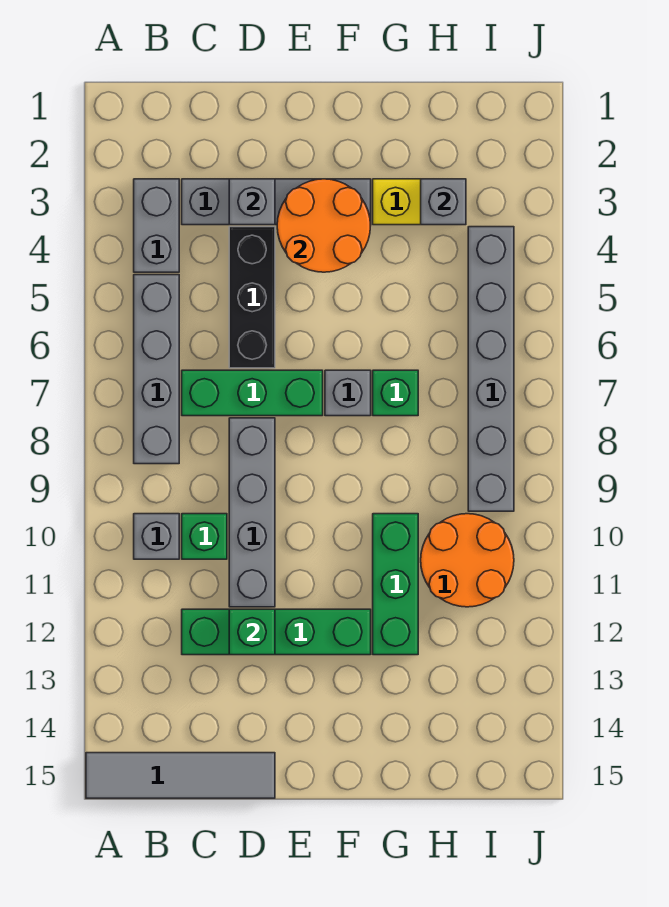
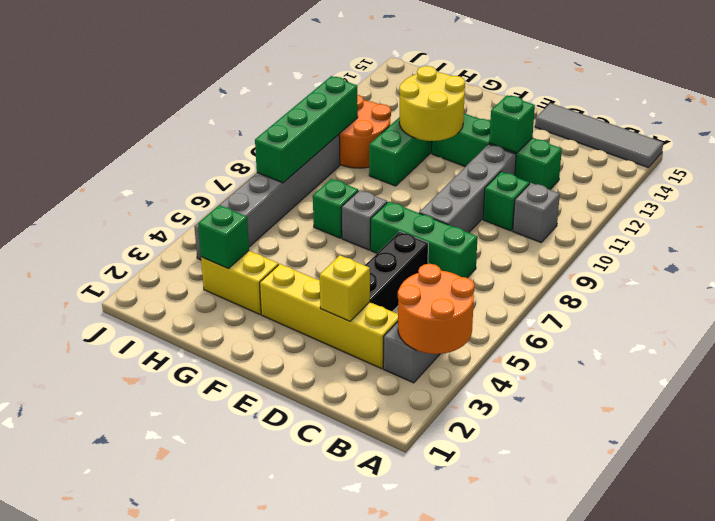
grey 1x4 brick [134,275,179,464] -> none
grey 1x4 brick [182,179,371,225] -> yellow 1x4 brick [260,264,398,369]
grey 1x1 brick [229,179,275,225] -> yellow 1x1 brick [320,255,370,321]
orange 2x2 round brick [277,179,371,272] -> orange 2x2 round brick moved to [398,264,474,354]
none -> yellow 2x2 round brick [399,66,465,141]
grey 1x1 brick [421,179,466,225] -> green 1x1 brick [198,205,249,269]
none -> green 1x4 brick [255,76,358,183]

